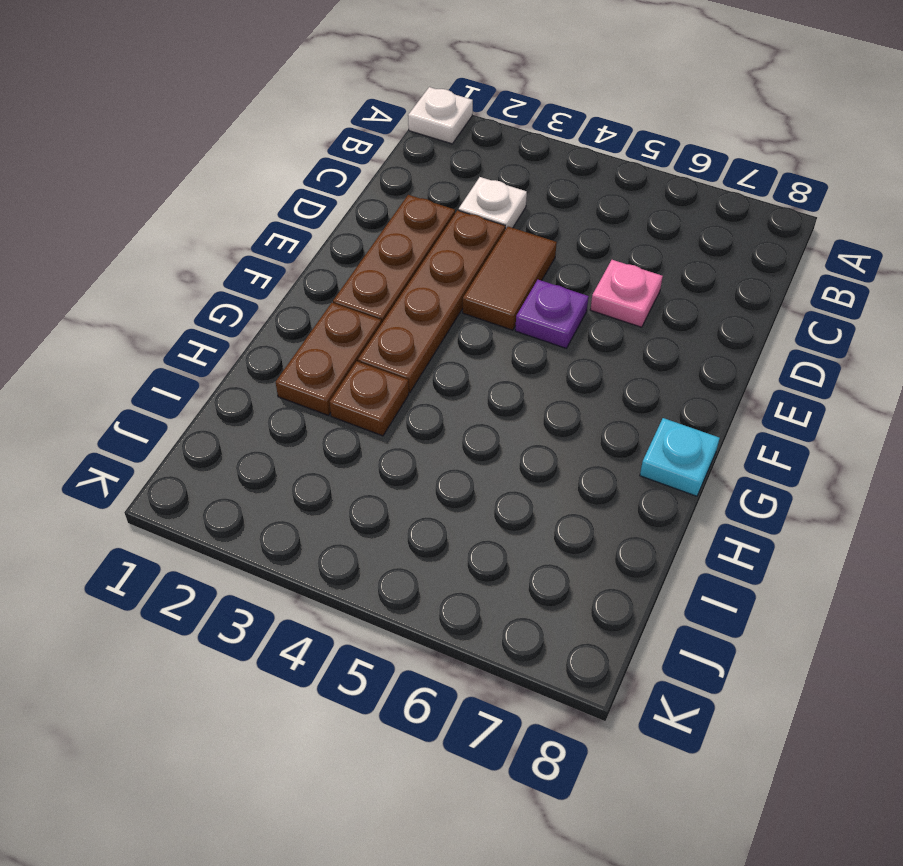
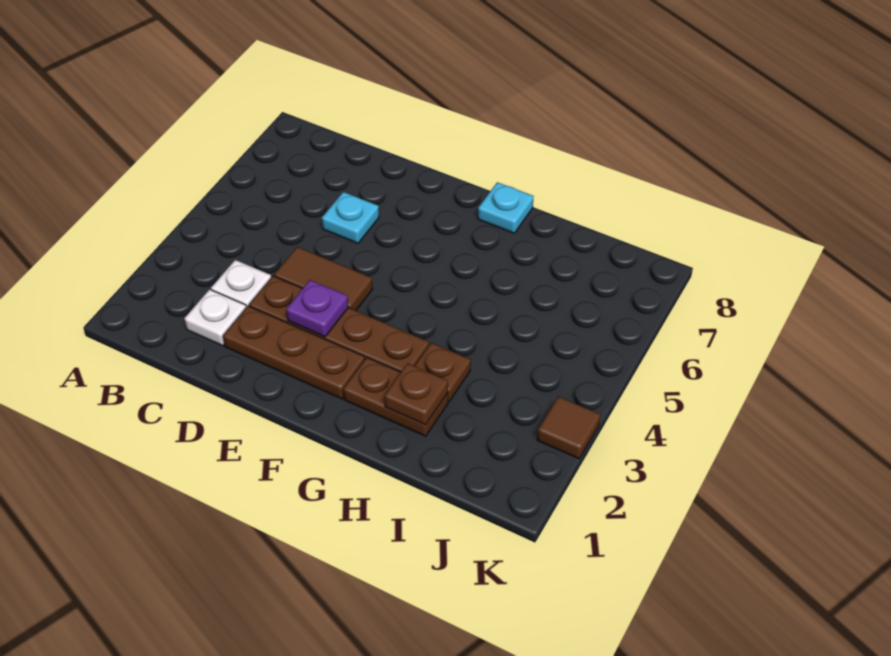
white 1x1 plate [408,87,473,144] -> white 1x1 plate moved to [184,289,246,346]
pink 1x1 plate [590,260,663,327] -> cyan 1x1 plate [322,192,379,243]
purple 1x1 plate [515,280,589,348] -> purple 1x1 plate moved to [286,280,348,337]
none -> brown 1x1 plate [384,363,448,425]
none -> brown 1x1 tile [537,397,600,459]

